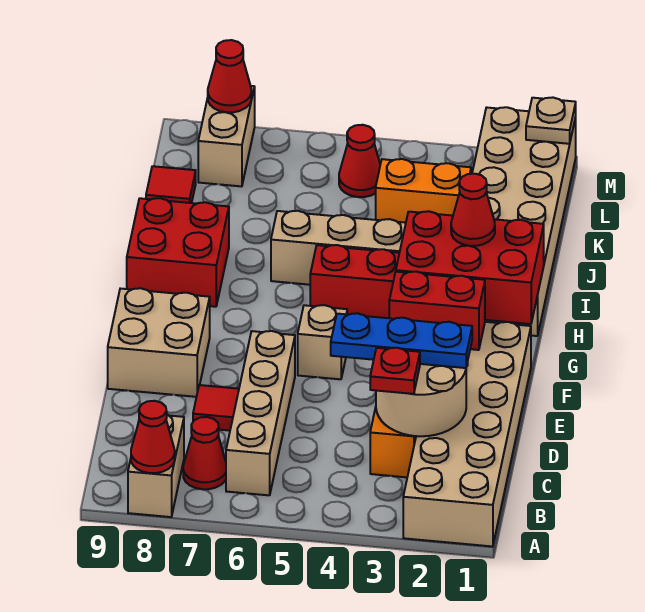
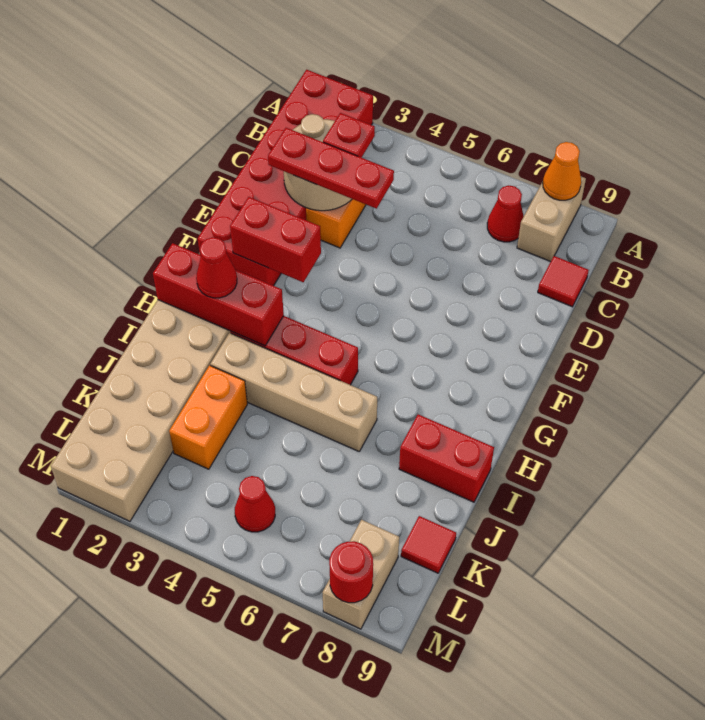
tan 2x6 brick [403,322,531,547] -> red 2x6 brick [198,70,373,286]
red 1x1 cone [131,401,175,473] -> orange 1x1 cone [543,142,581,200]
tan 1x4 brick [226,331,295,495] -> none
blue 1x3 plate [331,313,472,368] -> red 1x3 plate [268,128,394,209]
red 1x1 tile [193,385,239,431] -> red 1x1 tile moved to [538,256,589,307]
tan 2x2 brick [108,288,210,397] -> none
tan 1x1 brick [298,305,347,379] -> none
red 2x3 brick [396,211,544,324] -> red 1x3 brick [153,243,284,346]
red 2x2 brick [127,198,229,307] -> red 1x2 brick [399,414,494,502]
orange 1x2 brick [376,159,471,223] -> orange 1x2 brick turned to [169,365,247,469]
tan 1x1 plate [526,97,576,144] -> none
red 1x1 cone [208,40,251,112] -> red 1x1 round brick [329,541,373,603]

